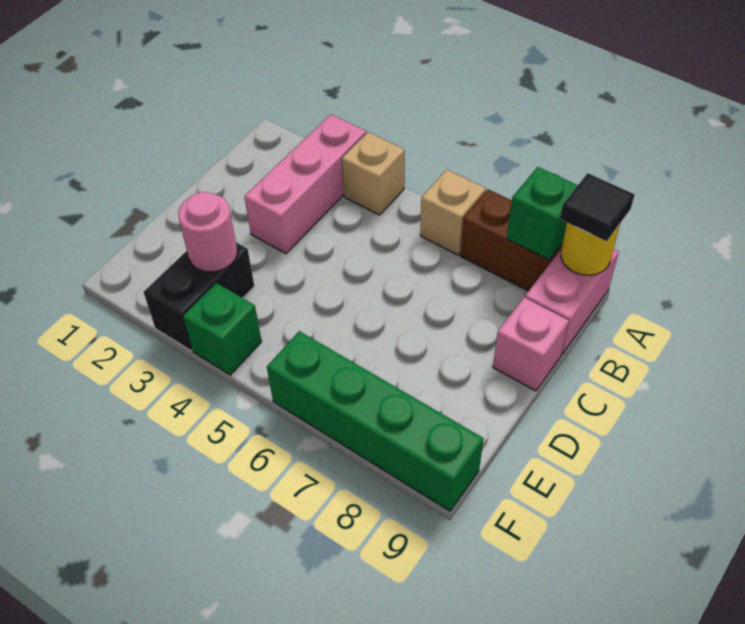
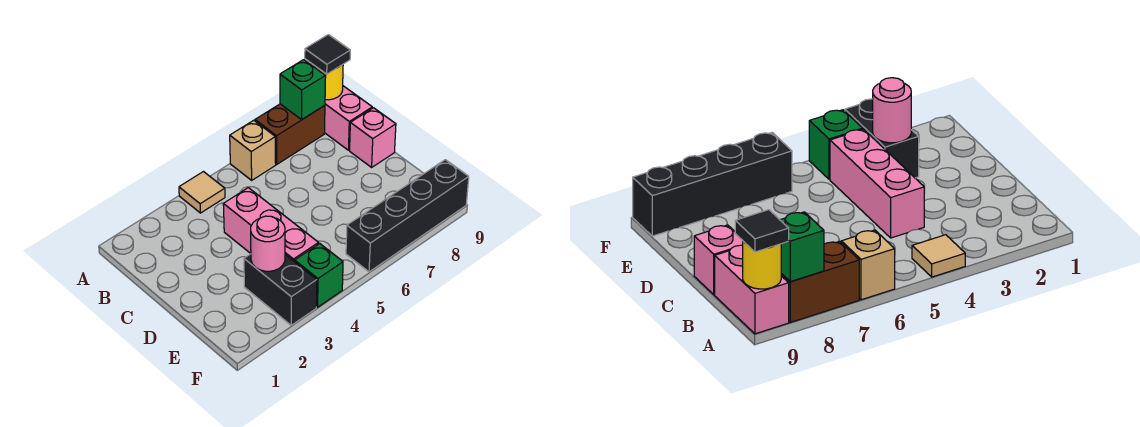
pink 1x3 brick [244,114,366,254] -> pink 1x3 brick moved to [223,188,319,262]
tan 1x1 brick [342,132,405,215] -> tan 1x1 tile [179,172,225,213]
green 1x4 brick [267,331,484,511] -> black 1x4 brick [346,160,469,272]

